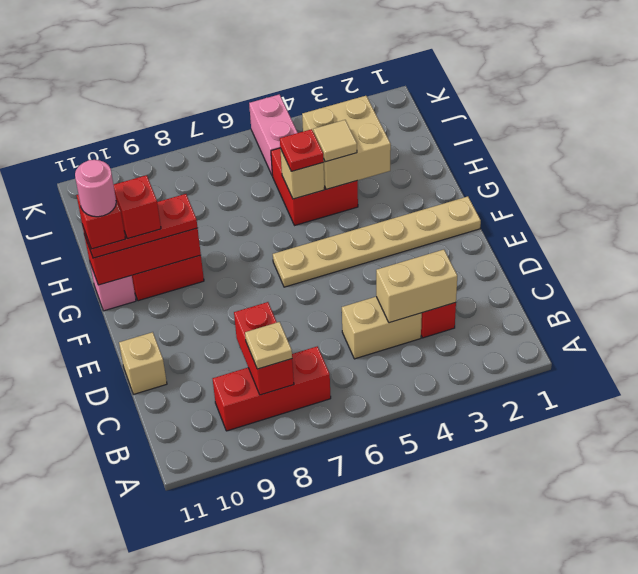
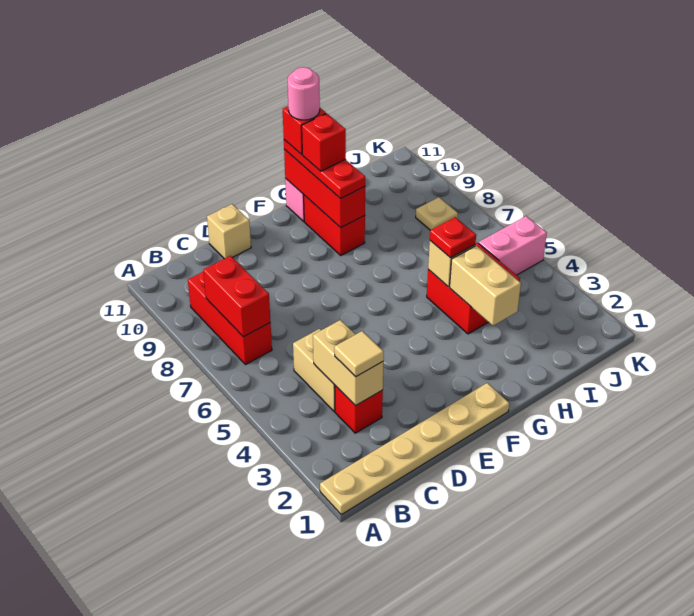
red 1x2 brick [234,302,294,395] -> red 1x2 brick turned to [203,256,270,337]
tan 1x1 plate [245,322,292,369] -> tan 1x1 plate moved to [416,197,458,230]
tan 1x6 plate [273,196,481,287] -> tan 1x6 plate turned to [320,383,509,515]
tan 2x2 brick [302,96,391,189] -> tan 1x2 brick [450,246,521,326]
tan 1x1 tile [313,120,357,162] -> tan 1x1 tile moved to [334,331,384,377]

